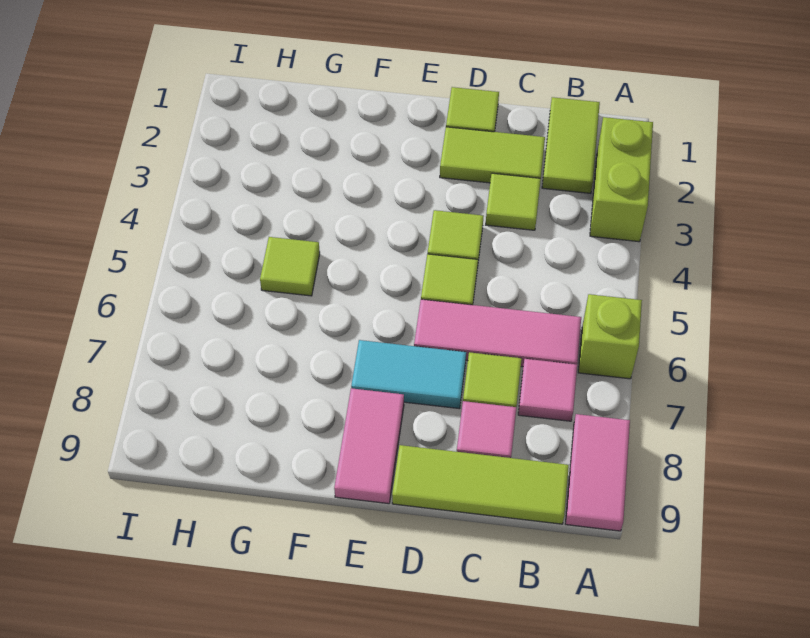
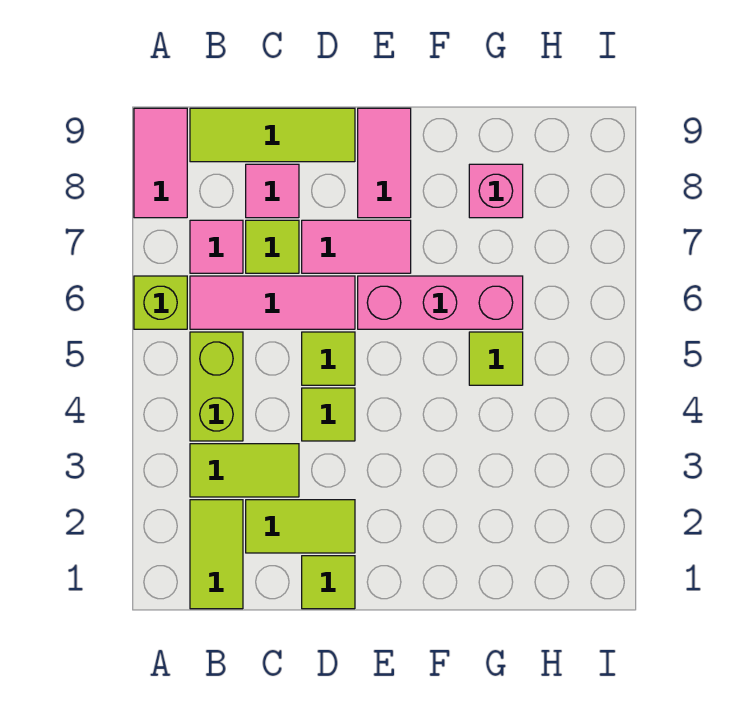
lime 1x2 brick [590,117,653,242] -> lime 1x2 brick moved to [190,332,243,441]
lime 1x1 tile [486,173,541,230] -> lime 1x2 tile [190,444,299,497]
cyan 1x2 tile [351,340,466,409] -> pink 1x2 tile [302,220,411,273]
none -> pink 1x3 brick [358,276,523,329]
none -> pink 1x1 brick [469,164,523,218]

